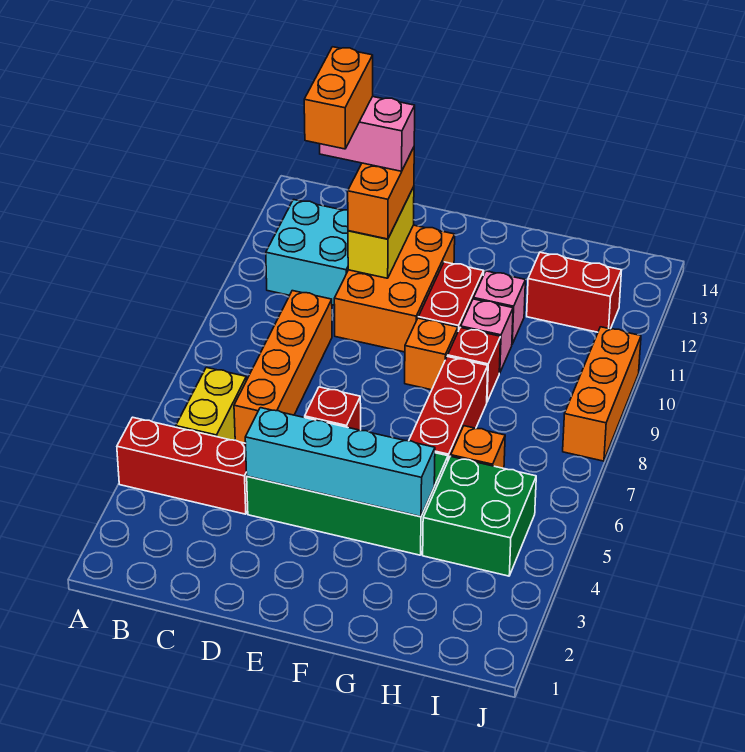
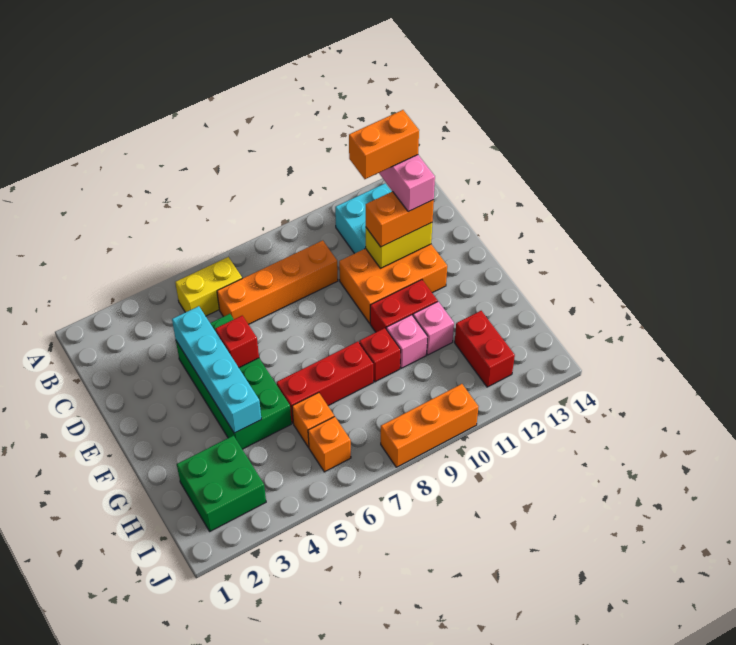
red 1x3 brick [117,417,248,514] -> none
orange 1x1 brick [405,318,458,390] -> orange 1x1 brick moved to [308,416,351,472]
green 2x2 brick [423,456,536,576] -> green 2x2 brick moved to [177,436,266,531]

